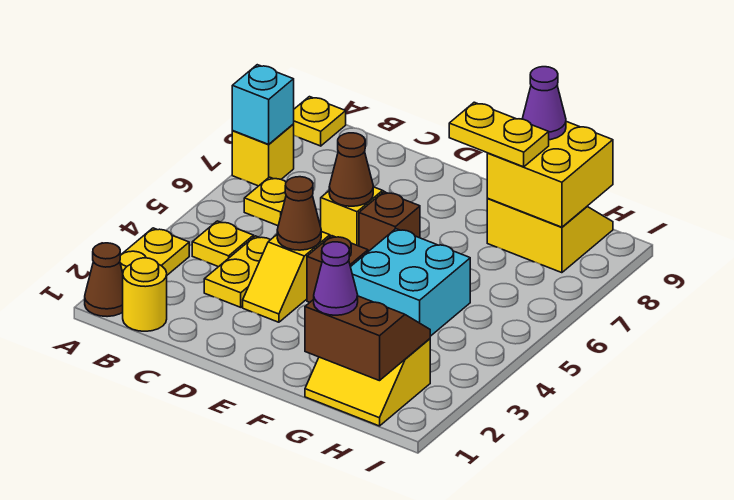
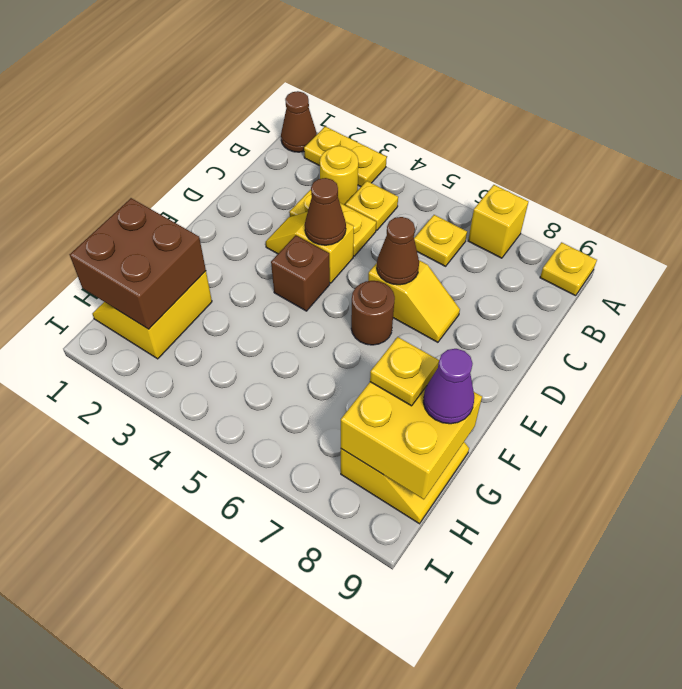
cyan 1x1 brick [232,65,294,144] -> none
yellow 1x1 round brick [123,258,167,331] -> yellow 1x1 round brick moved to [320,146,358,205]
brown 1x1 brick [359,192,420,252] -> brown 1x1 round brick [351,281,395,345]
cyan 2x2 brick [351,229,470,336] -> none
yellow 1x2 plate [449,102,549,167] -> yellow 1x1 plate [370,337,439,406]
brown 2x2 slope [305,296,430,381] -> brown 2x2 brick [69,198,206,329]
purple 1x1 cone [314,242,358,315] -> none

